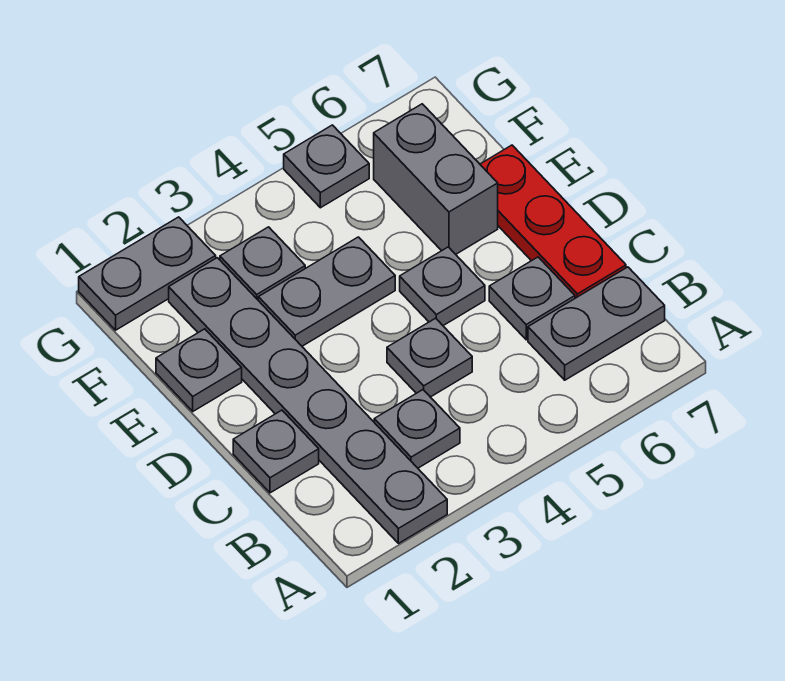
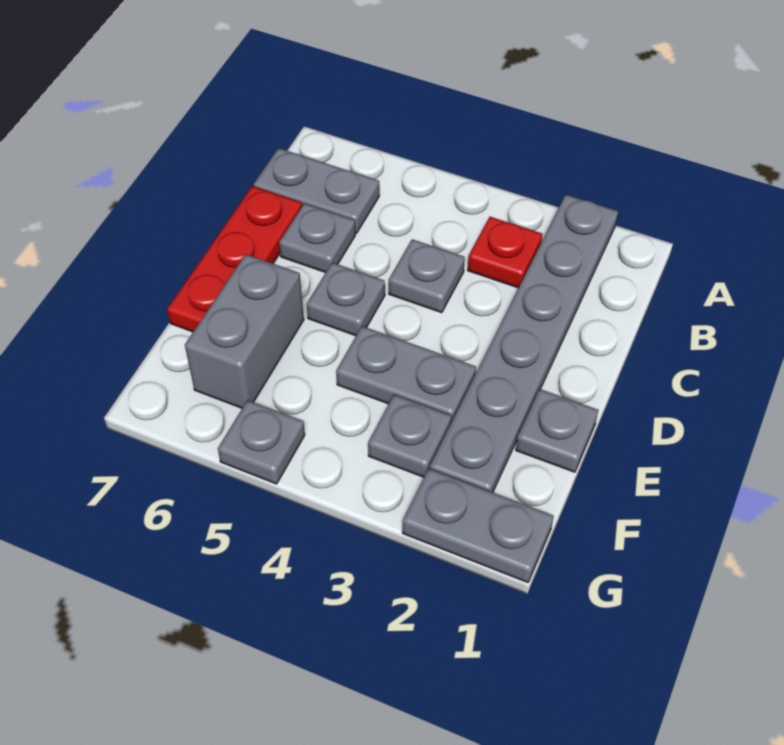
grey 1x1 plate [374,390,460,468] -> red 1x1 plate [468,217,542,288]
grey 1x1 plate [233,410,319,493] -> none

